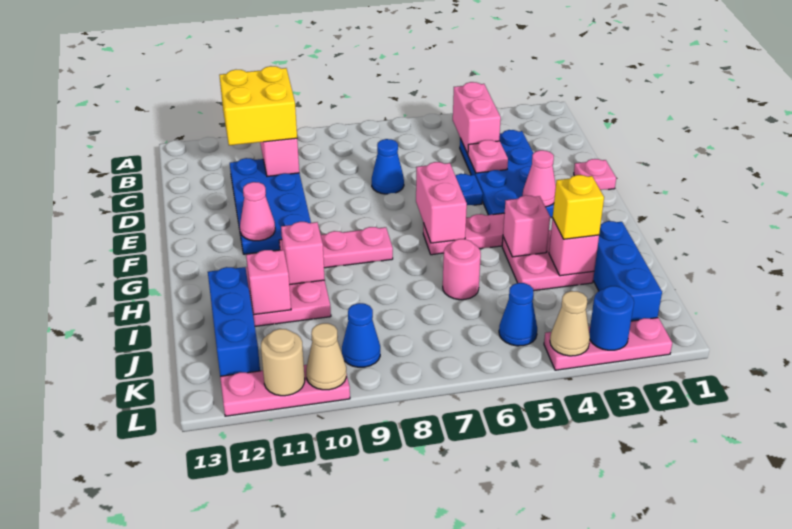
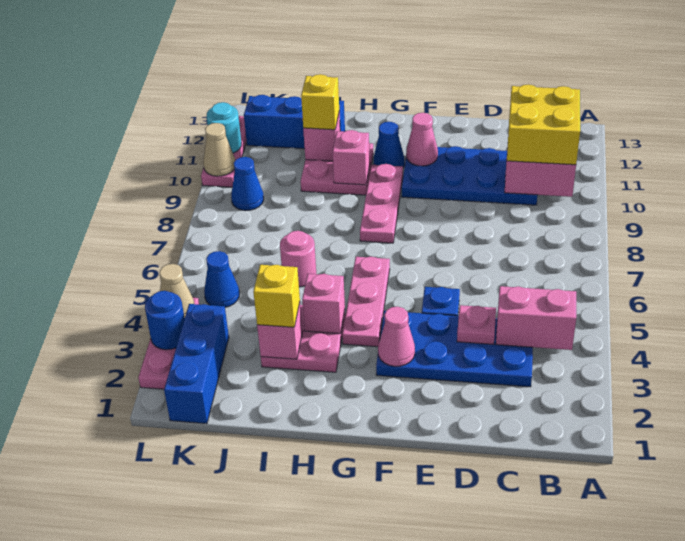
blue 1x1 cone [372,139,404,194] -> blue 1x1 cone moved to [373,122,405,168]
pink 1x1 plate [574,159,616,190] -> none
pink 1x2 brick [416,162,467,243] -> none
blue 1x3 brick [593,221,662,321] -> blue 1x3 brick turned to [164,304,229,424]
none -> yellow 1x1 brick [301,74,339,130]
tan 1x1 round brick [261,329,305,396] -> cyan 1x1 round brick [207,102,241,153]

